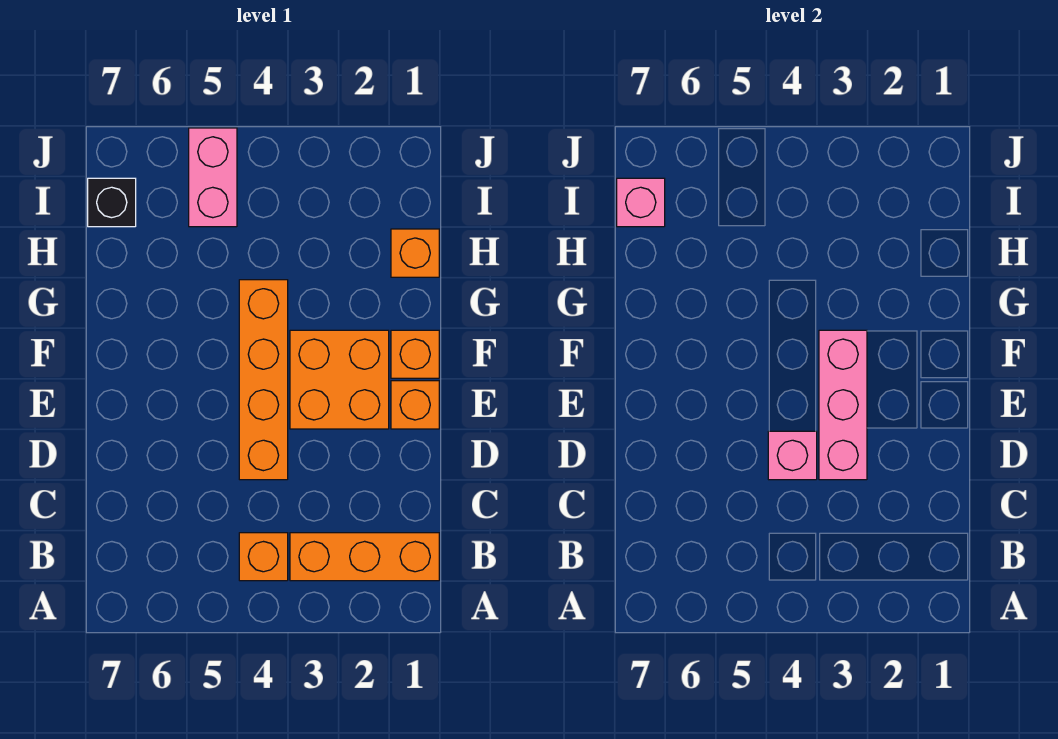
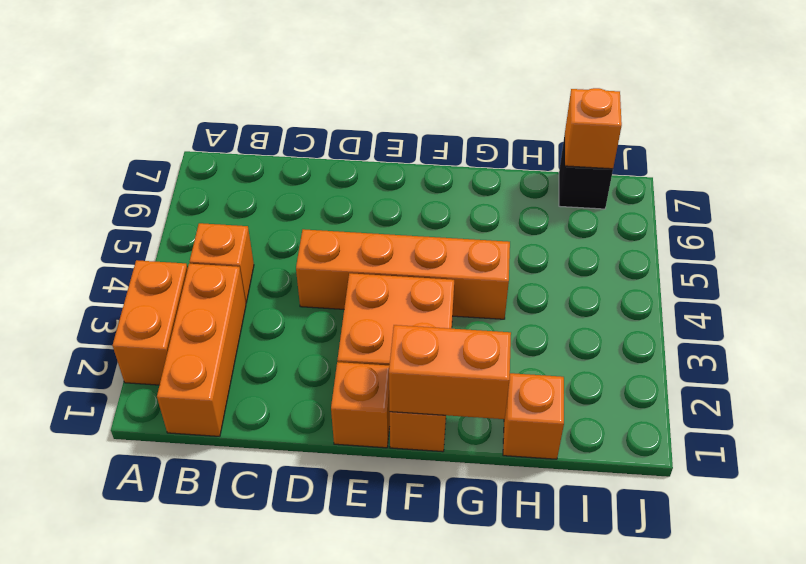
none -> orange 1x2 brick [113,260,188,385]
pink 1x3 brick [819,330,867,480] -> none
pink 1x1 brick [768,431,817,480] -> none
none -> orange 1x2 brick [389,325,511,419]
pink 1x2 brick [189,128,237,227] -> none
pink 1x1 brick [617,178,665,227] -> orange 1x1 brick [565,88,622,169]

